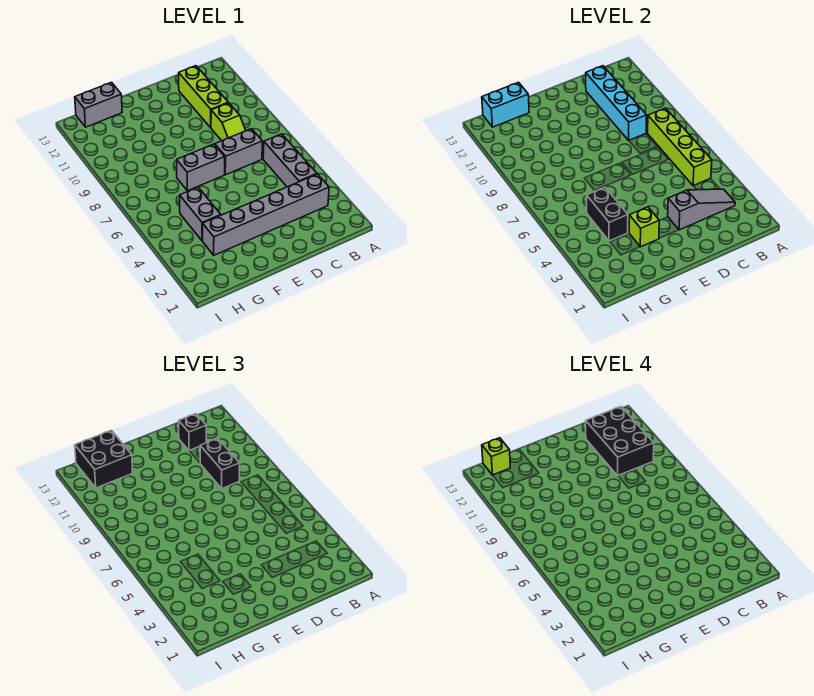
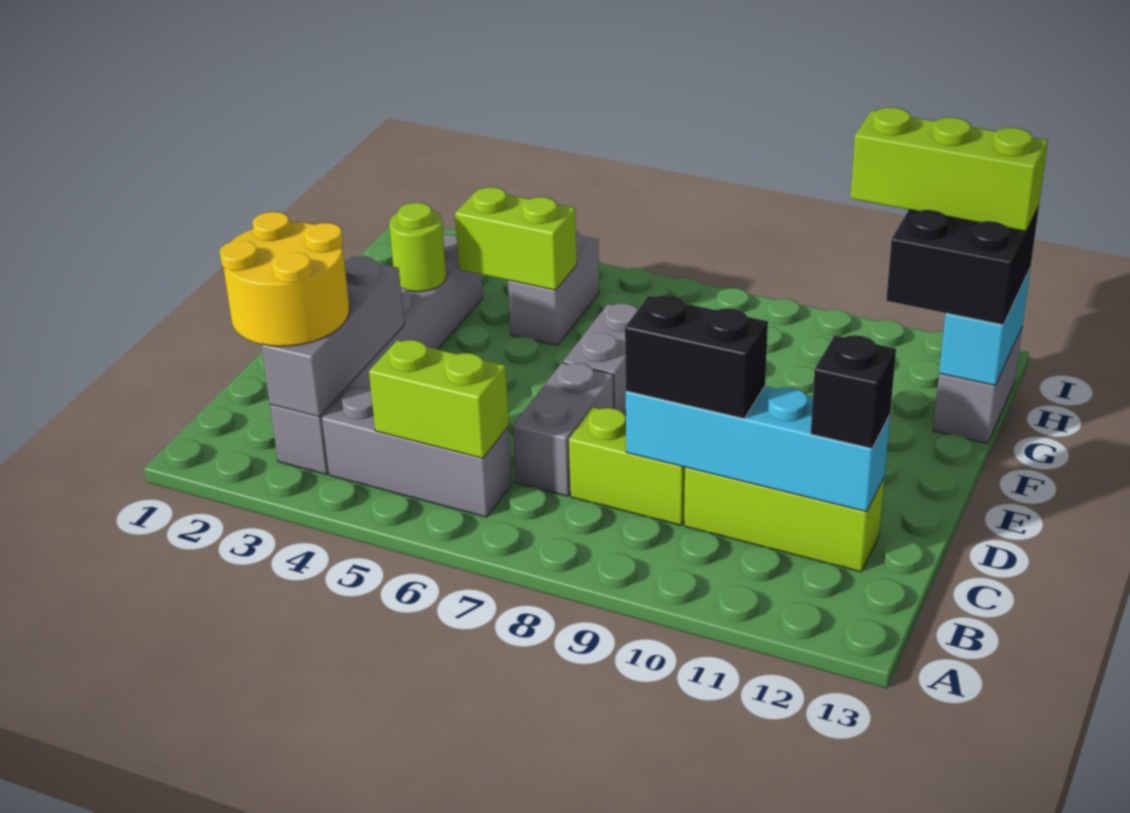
none -> yellow 2x2 round brick [219,212,349,346]
grey 1x3 slope [668,189,735,230] -> grey 1x3 brick [261,256,404,417]
lime 1x4 brick [648,108,712,186] -> lime 1x2 brick [369,340,509,458]
black 2x3 brick [585,407,654,476] -> none
lime 1x2 slope [211,103,246,141] -> lime 1x2 brick [569,407,685,525]
lime 1x1 brick [629,207,659,247] -> lime 1x1 round brick [389,203,446,292]
grey 1x2 brick [180,187,221,241] -> grey 1x2 brick turned to [508,231,599,345]
black 1x2 brick [587,187,628,241] -> lime 1x2 brick [455,187,577,290]
lime 1x1 brick [482,438,510,475] -> lime 1x3 brick [850,107,1048,231]

